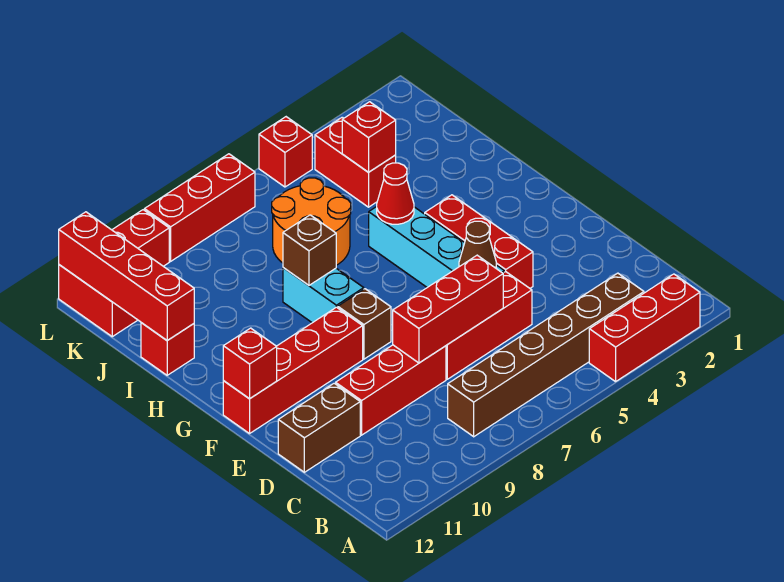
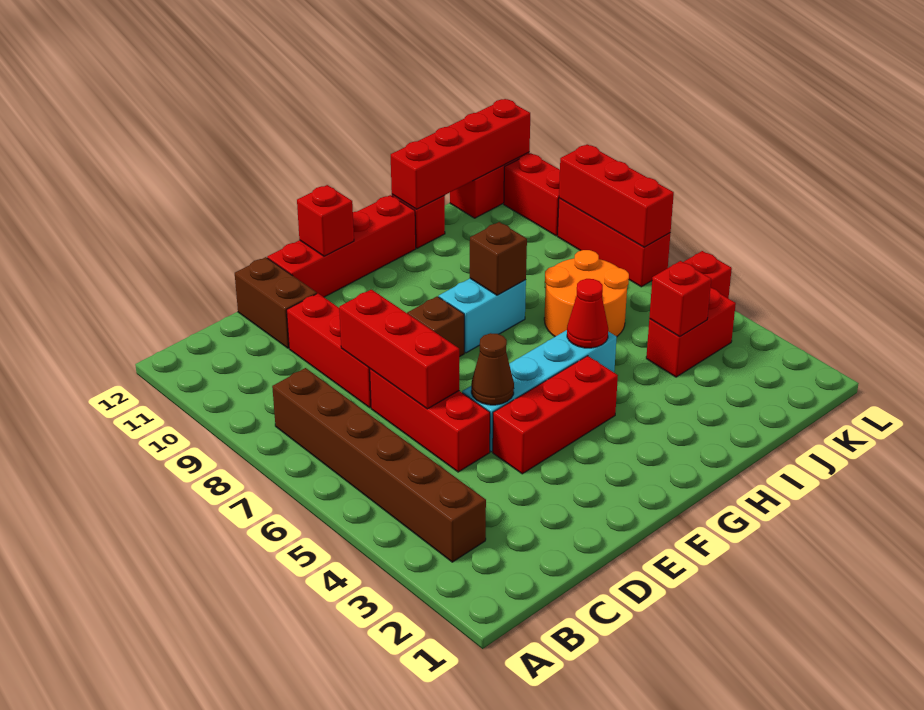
red 1x3 brick [589,274,700,382] -> red 1x3 brick moved to [559,144,674,247]
red 1x4 brick [223,307,363,434] -> red 1x4 brick turned to [267,195,416,297]

